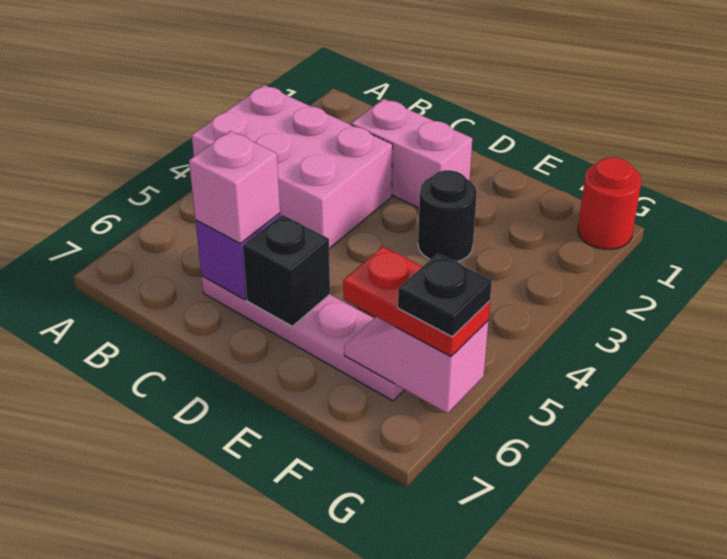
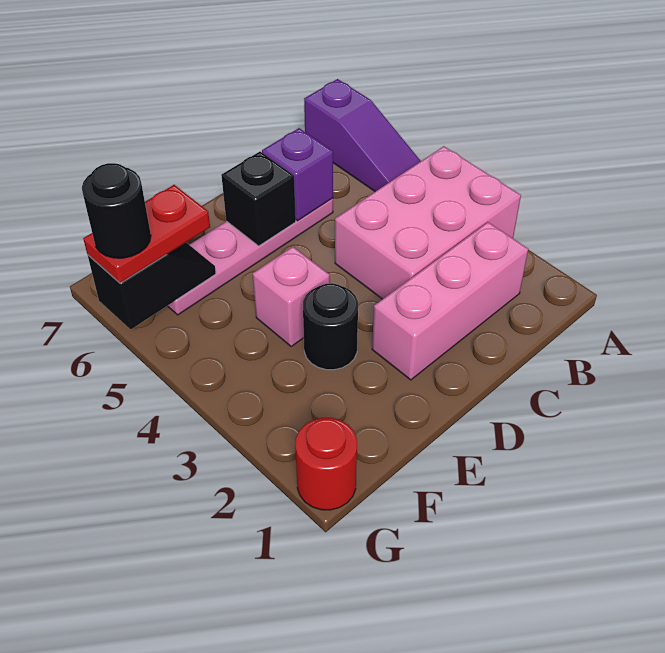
none -> purple 1x3 slope [304,79,421,192]
pink 1x2 brick [351,99,472,208] -> pink 1x3 brick [372,222,528,380]
pink 1x1 brick [189,131,280,243] -> pink 1x1 brick moved to [253,247,330,346]
pink 1x2 slope [344,317,488,413] -> black 1x2 slope [88,243,216,329]
black 1x1 plate [398,253,492,337] -> black 1x1 round brick [82,163,151,258]

